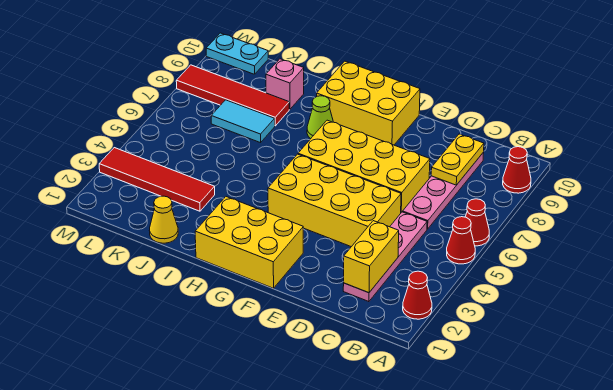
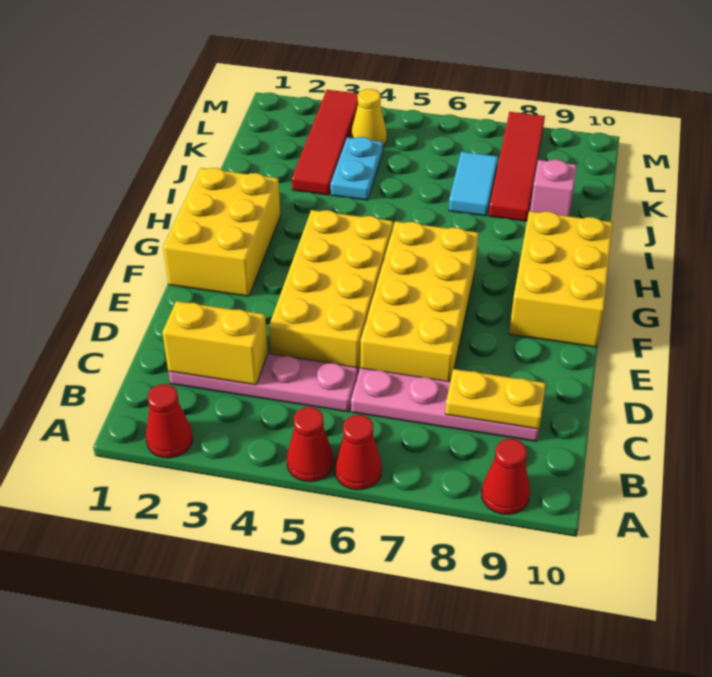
lime 1x1 cone [307,96,333,139] -> none
yellow 1x1 cone [149,196,178,243] -> yellow 1x1 cone moved to [351,89,387,146]
cyan 1x2 plate [206,33,268,74] -> cyan 1x2 plate moved to [331,137,383,200]

